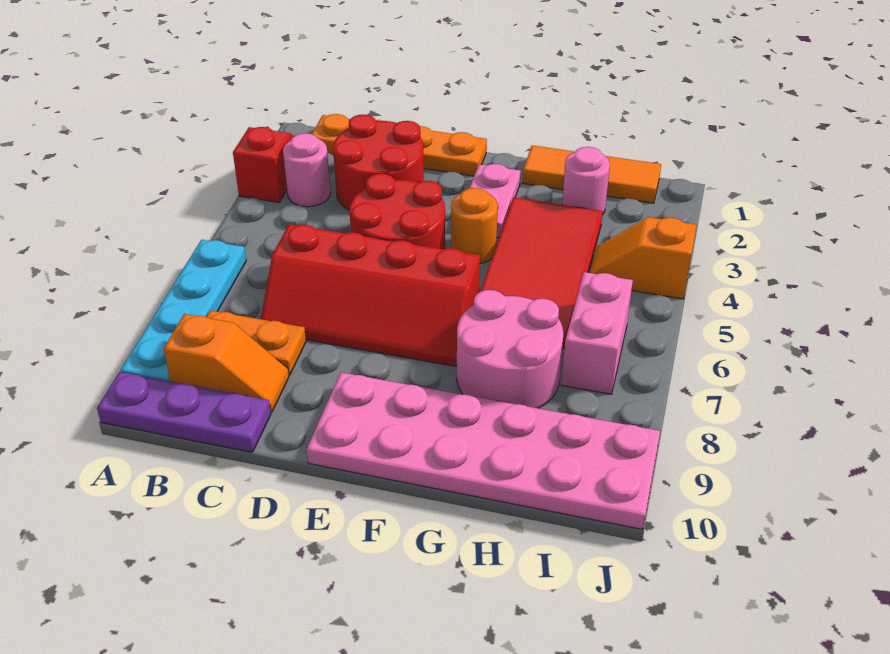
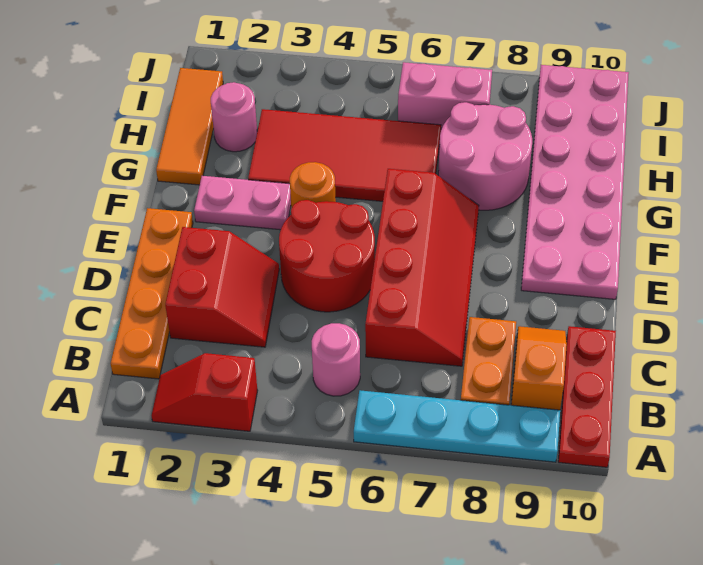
purple 1x3 plate [97,372,271,452] -> red 1x3 plate [558,326,616,467]
pink 1x1 round brick [283,133,330,207] -> pink 1x1 round brick moved to [312,323,360,396]
red 2x2 round brick [333,115,424,210] -> red 2x2 slope [165,227,279,347]
orange 1x2 slope [590,217,697,299] -> none

